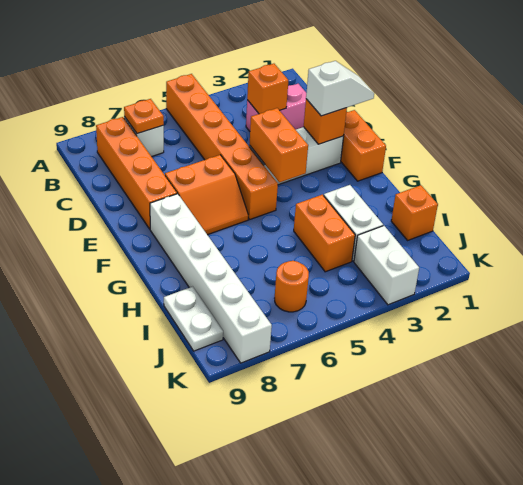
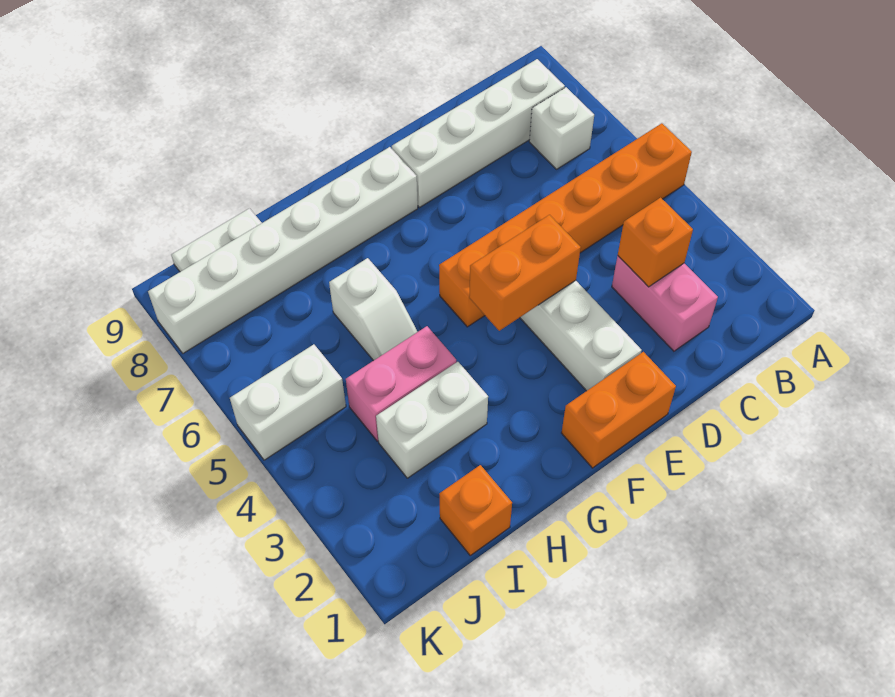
orange 1x1 plate [124,99,164,134] -> none
orange 1x4 brick [96,117,177,229] -> white 1x4 brick [392,59,565,207]
white 1x2 slope [306,61,374,116] -> white 1x2 slope moved to [329,258,417,361]
orange 1x1 brick [304,99,347,144] -> none
orange 2x2 slope [165,155,248,235] -> none
orange 1x2 brick [294,195,355,272] -> pink 1x2 brick [346,326,456,441]
white 1x2 brick [354,226,419,305] -> white 1x2 brick moved to [230,344,346,460]
orange 1x1 round brick [275,261,309,312] -> none

